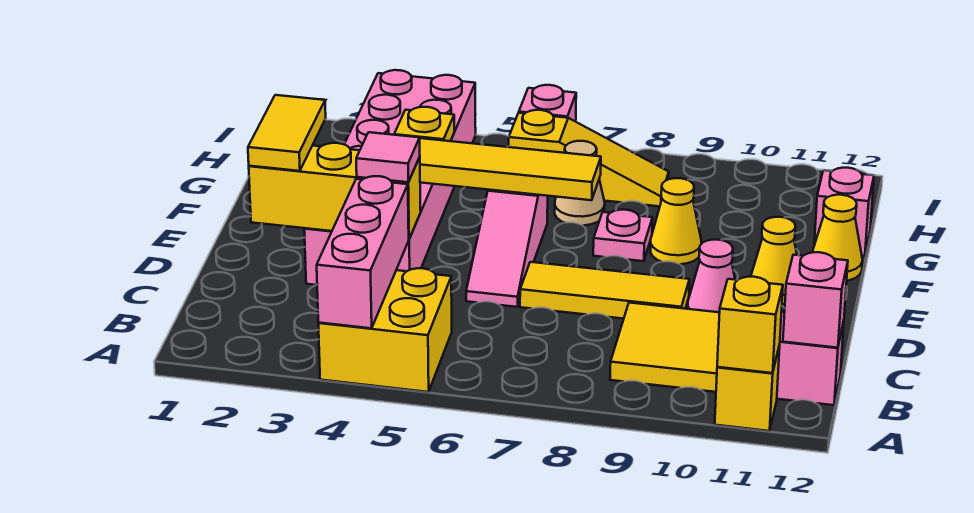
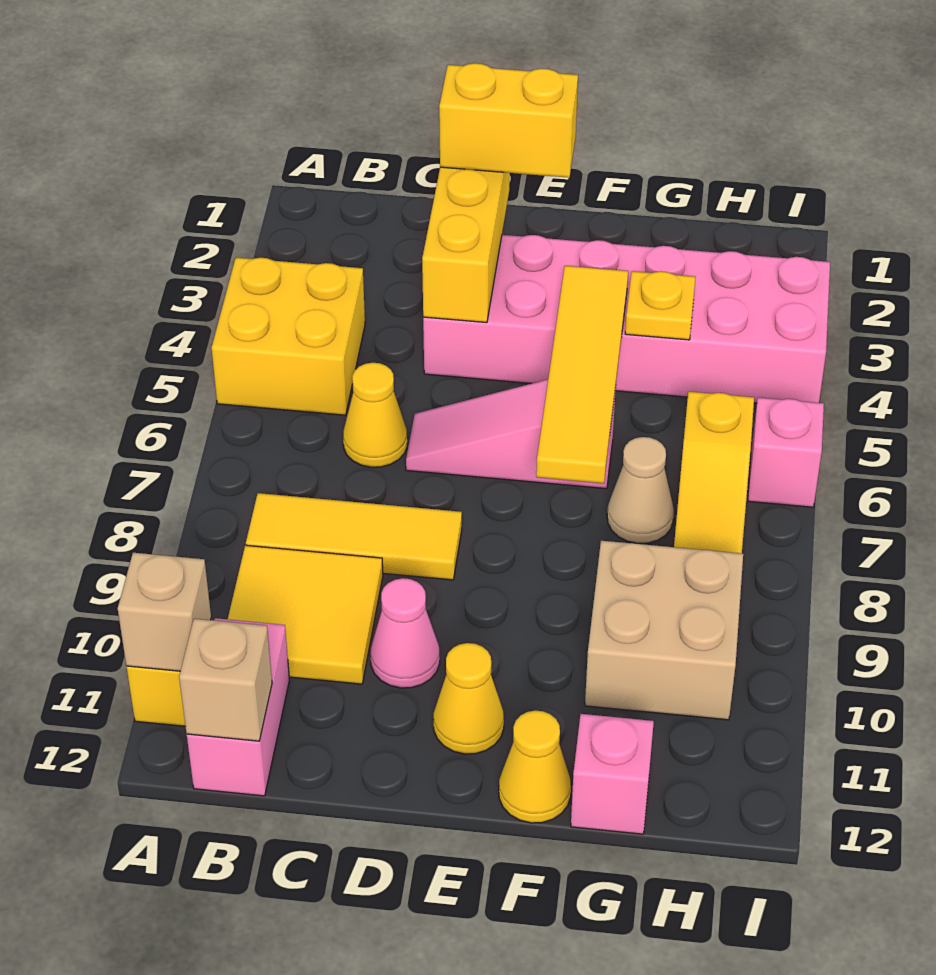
pink 1x3 brick [317,176,409,328] -> none
yellow 1x1 brick [717,277,783,373] -> tan 1x1 brick [118,553,211,671]
pink 1x1 brick [783,252,848,348] -> tan 1x1 brick [179,619,272,741]
yellow 1x2 tile [248,95,326,171] -> yellow 1x2 brick [439,63,578,178]
pink 1x1 tile [356,132,420,182] -> none
yellow 1x3 tile [520,262,689,319] -> yellow 1x3 tile turned to [246,493,462,580]
pink 1x1 plate [593,210,652,261] -> none
yellow 1x1 cone [650,178,701,264] -> yellow 1x1 cone moved to [343,363,407,467]
none -> tan 2x2 brick [585,541,743,720]

